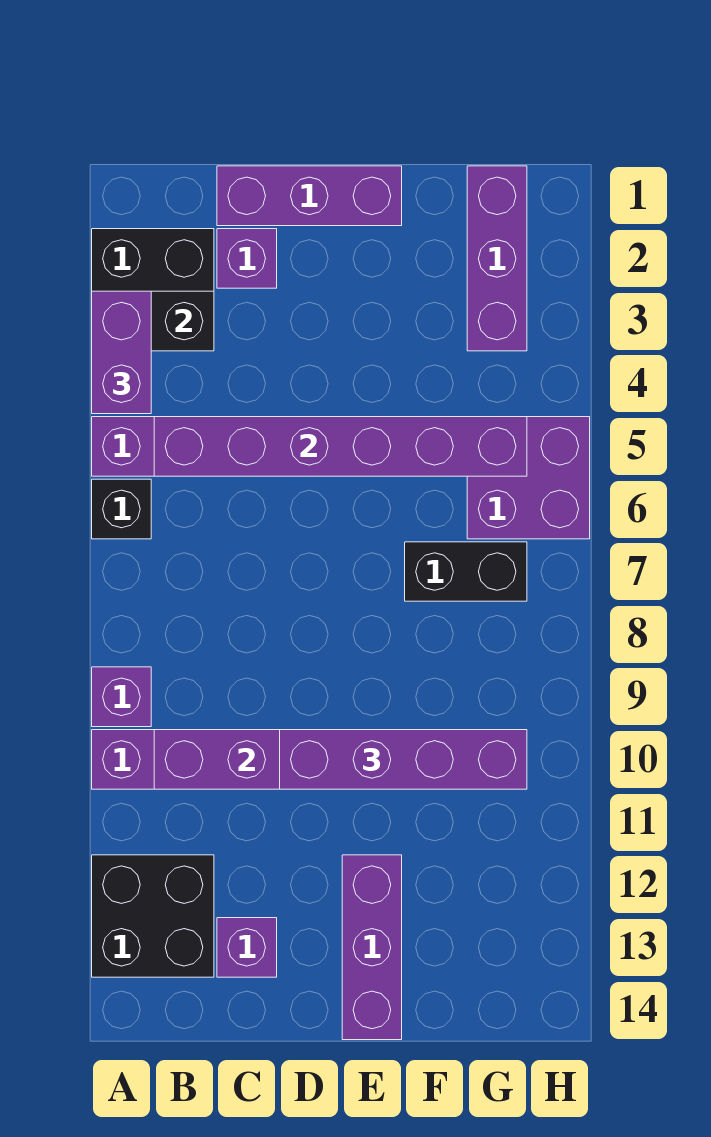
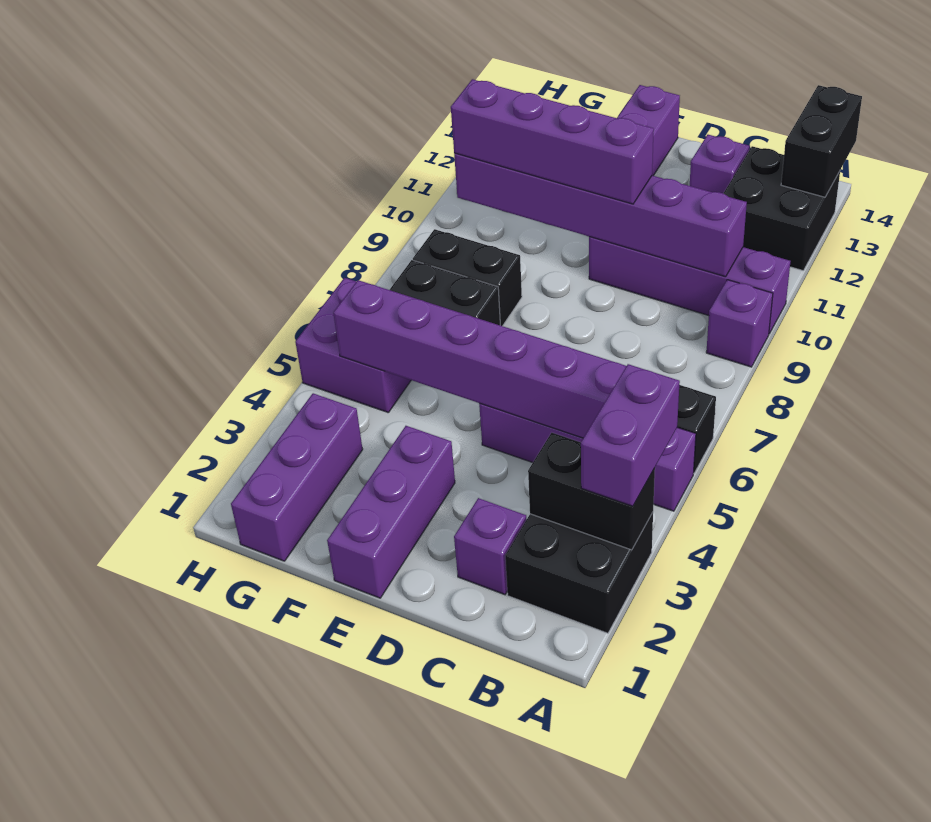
none -> black 1x2 brick [781,85,862,197]
purple 1x3 brick [217,166,402,226] -> purple 1x3 brick turned to [327,426,455,598]
none -> black 1x2 brick [413,229,522,326]

